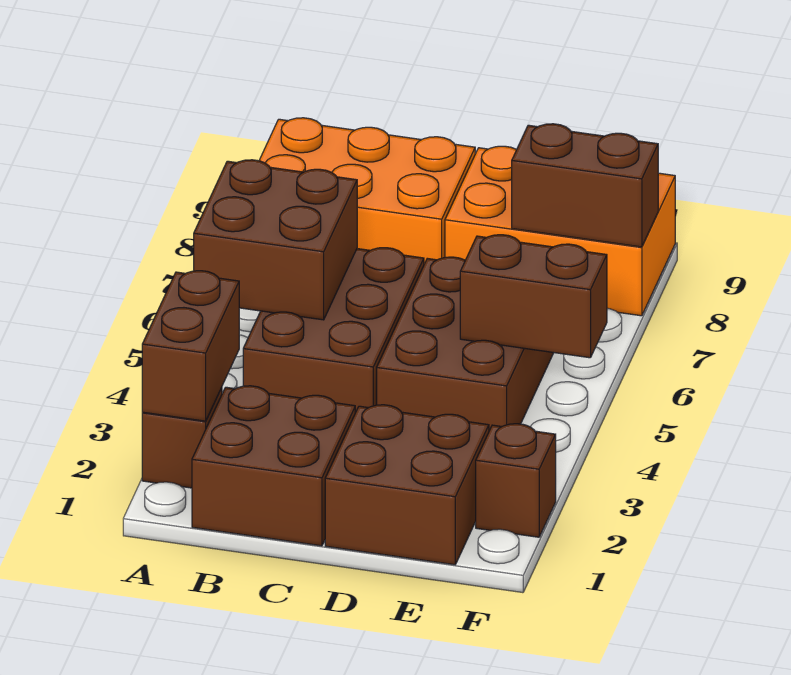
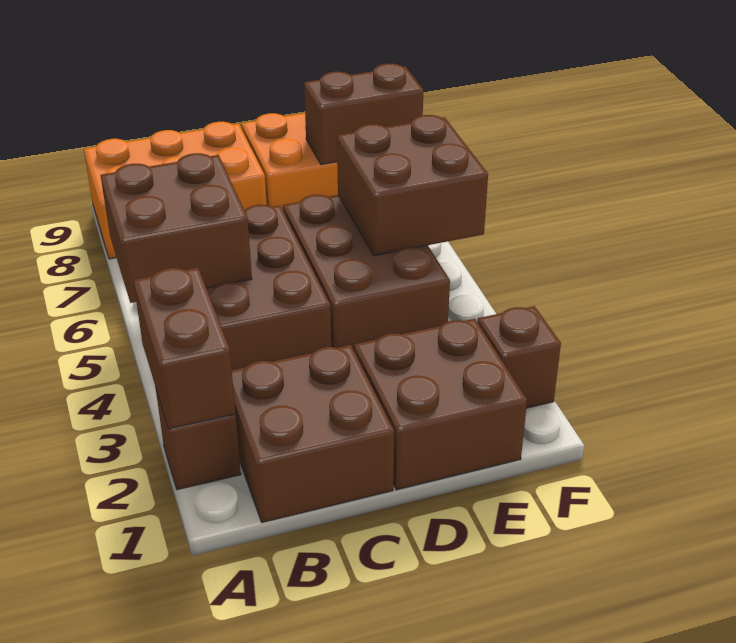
brown 1x2 brick [460,235,607,358] -> brown 2x2 brick [337,115,488,256]

